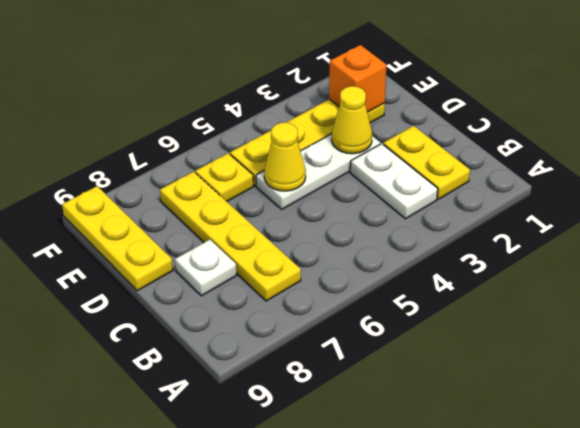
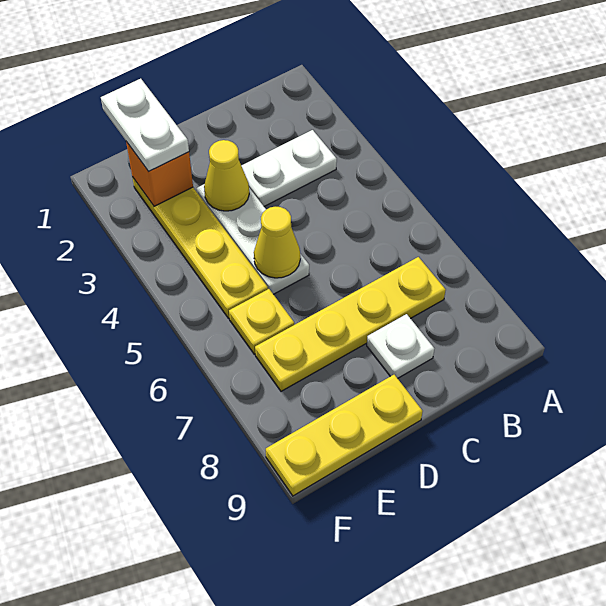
yellow 1x2 plate [383,126,470,199] -> none
none -> white 1x2 plate [101,79,189,171]

